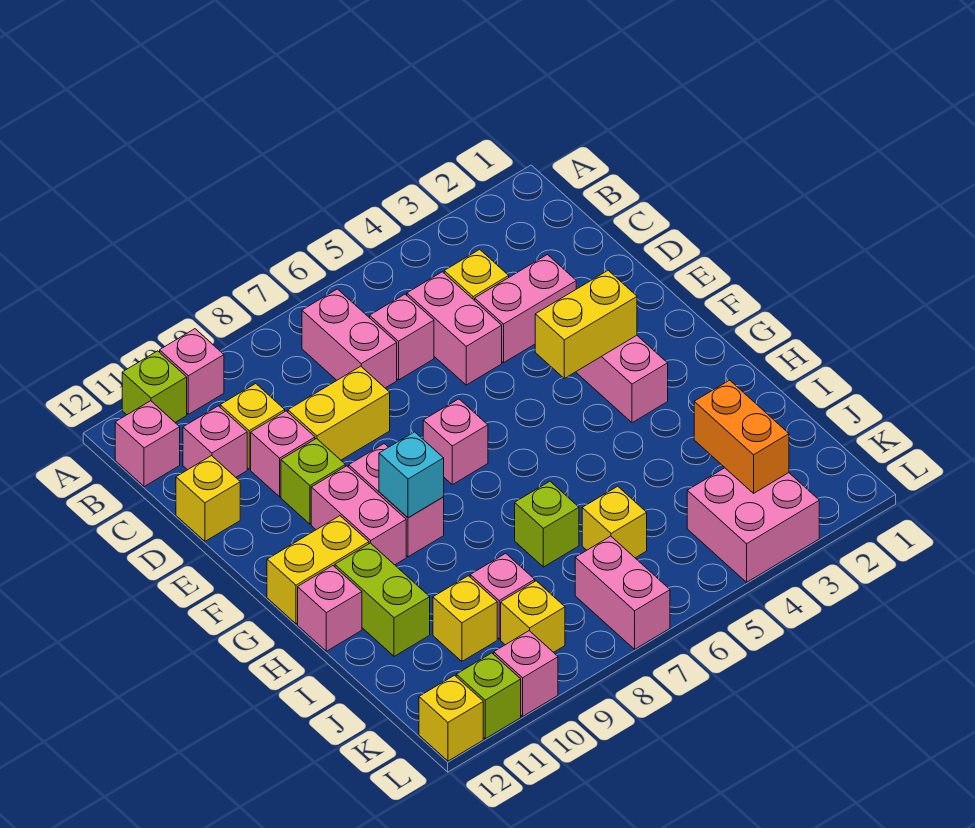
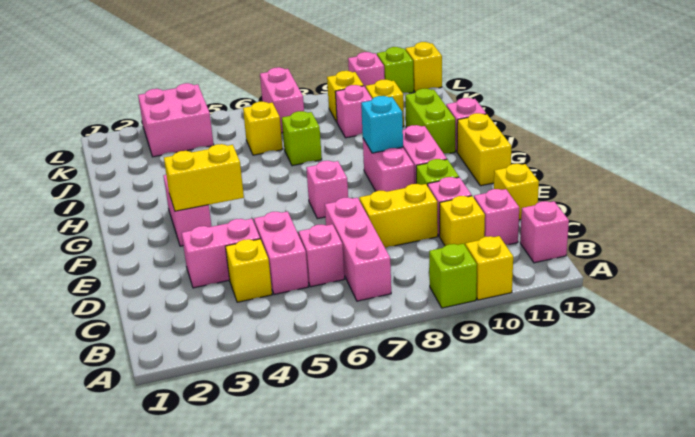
pink 1x1 brick [160,329,224,414] -> yellow 1x1 brick [465,236,513,300]
lime 1x1 brick [122,351,187,422] -> lime 1x1 brick moved to [429,244,477,308]
pink 1x2 brick [302,289,397,388] -> pink 1x3 brick [325,198,391,301]
yellow 1x2 brick [267,516,369,624] -> yellow 1x2 brick turned to [457,113,511,186]
orange 1x2 brick [694,380,789,493] -> none

